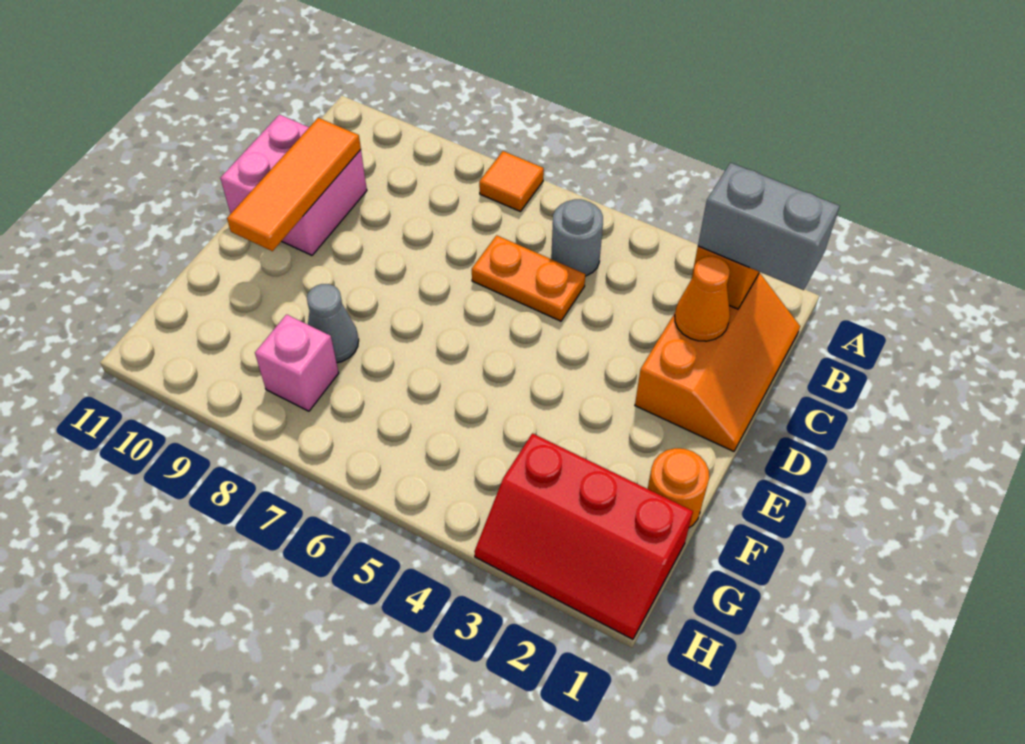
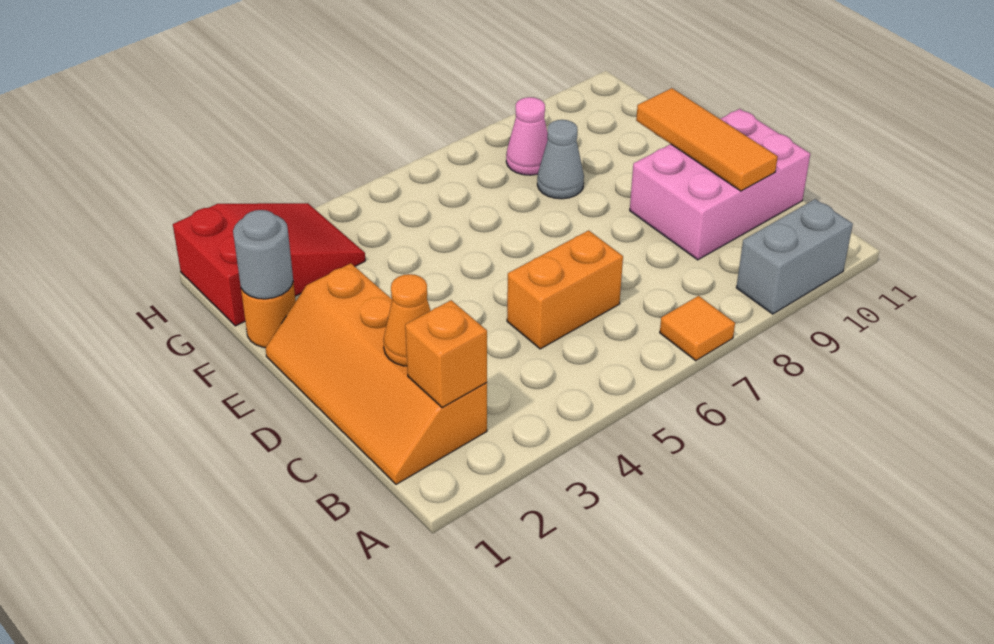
orange 2x3 slope [635,273,800,451] -> orange 2x4 slope [265,263,487,484]
grey 1x2 brick [698,163,840,290] -> grey 1x2 brick moved to [736,199,853,314]
grey 1x1 round brick [551,199,603,276] -> grey 1x1 round brick moved to [233,210,293,299]
orange 1x2 plate [472,235,585,321] -> orange 1x2 brick [507,230,623,349]
pink 2x2 brick [220,115,367,255] -> pink 2x3 brick [630,109,810,260]
red 2x3 slope [474,433,693,639] -> red 2x3 slope turned to [173,203,365,326]
pink 1x1 brick [255,315,339,411] -> pink 1x1 cone [506,97,548,175]

